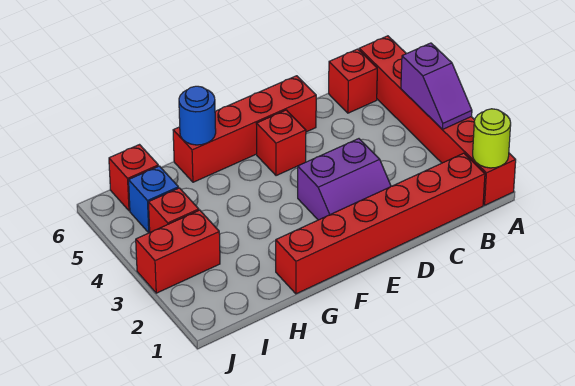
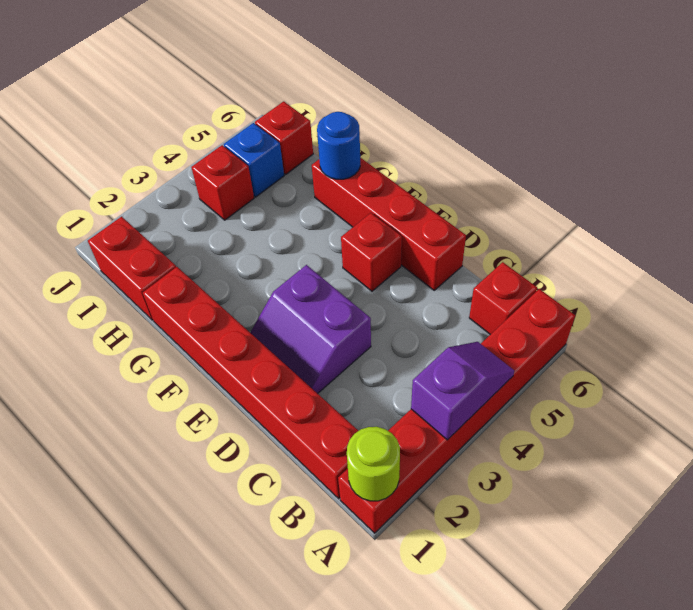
purple 1x2 slope [401,43,472,130] -> purple 1x2 slope turned to [411,342,514,440]
red 1x2 brick [136,210,220,293] -> red 1x2 brick moved to [88,217,176,320]

